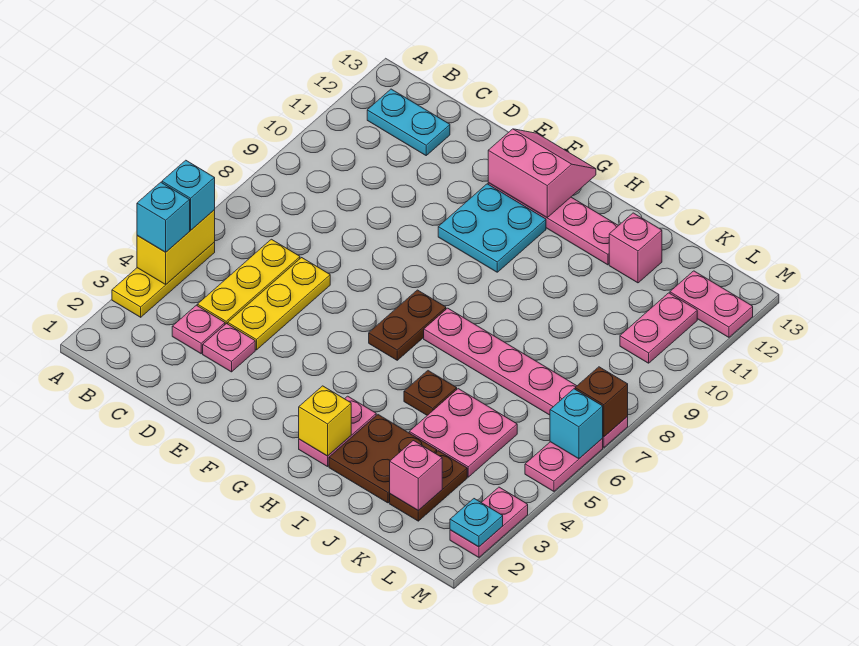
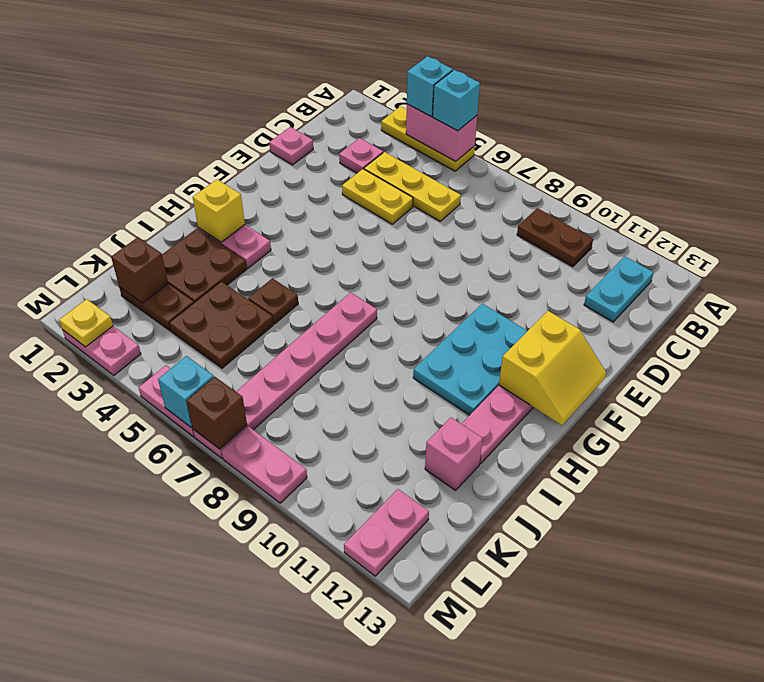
yellow 1x2 brick [137,210,215,284] -> pink 1x2 brick [406,104,477,161]
pink 1x1 plate [203,323,255,372] -> pink 1x1 plate moved to [269,127,313,165]
yellow 1x3 plate [228,258,330,350] -> yellow 1x2 plate [342,169,413,224]
cyan 2x2 plate [438,184,546,272] -> cyan 2x3 plate [413,304,527,415]
pink 2x2 slope [488,129,596,217] -> yellow 2x2 slope [499,311,606,425]
brown 1x2 plate [369,290,446,360] -> brown 1x2 plate moved to [517,208,593,267]
pink 2x2 plate [409,389,517,477] -> brown 2x2 plate [169,282,273,368]
pink 1x1 brick [390,441,442,511] -> brown 1x1 brick [111,237,168,303]
pink 1x2 plate [620,293,697,363] -> pink 1x2 plate moved to [221,427,307,503]
cyan 1x1 plate [450,499,503,547] -> yellow 1x1 plate [59,299,113,347]

